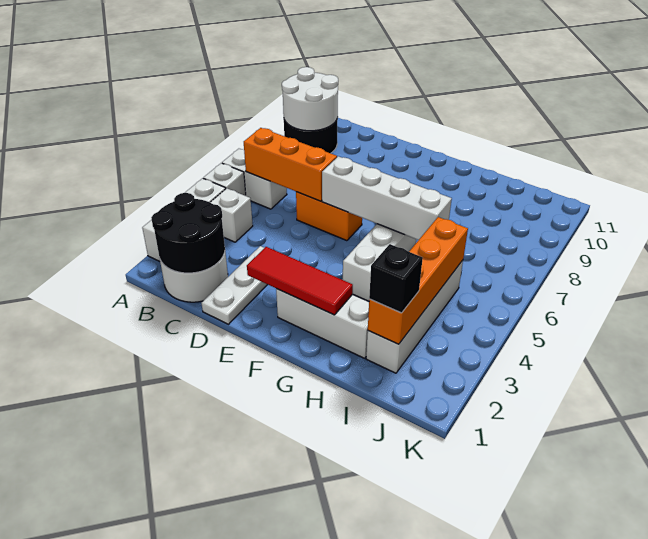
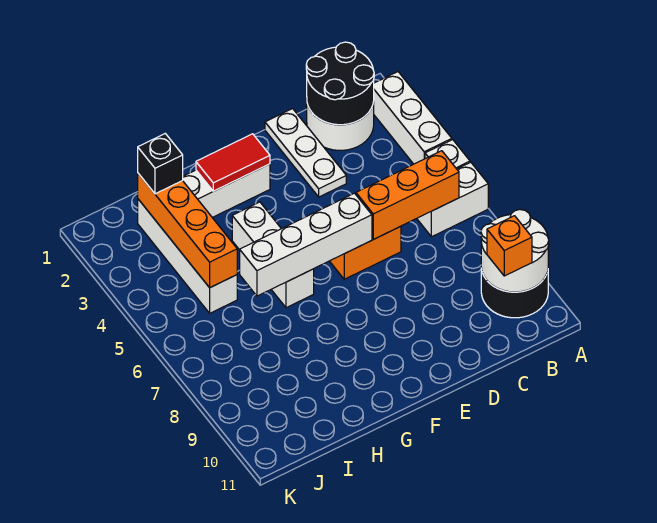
white 1x1 brick [210,188,253,242] -> none
none -> orange 1x1 brick [487,216,532,276]
red 1x3 tile [247,247,353,315] -> red 1x2 tile [196,134,270,191]

